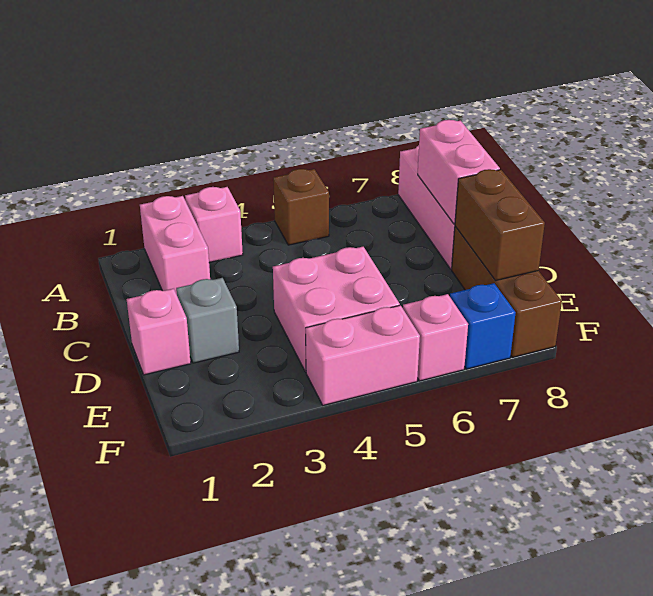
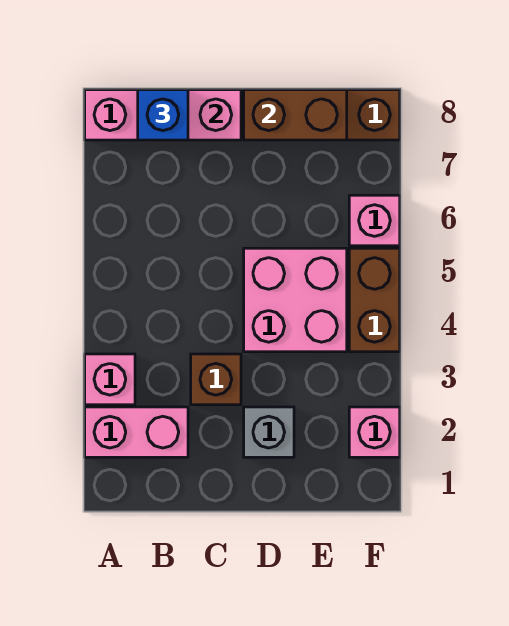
brown 1x1 brick [273,169,329,245] -> brown 1x1 brick moved to [191,354,241,405]
pink 1x1 brick [127,289,191,375] -> pink 1x1 brick moved to [349,407,400,457]
pink 1x2 brick [306,305,420,405] -> brown 1x2 brick [349,248,400,352]
blue 1x1 brick [450,283,516,369] -> blue 1x1 brick moved to [138,90,188,140]

